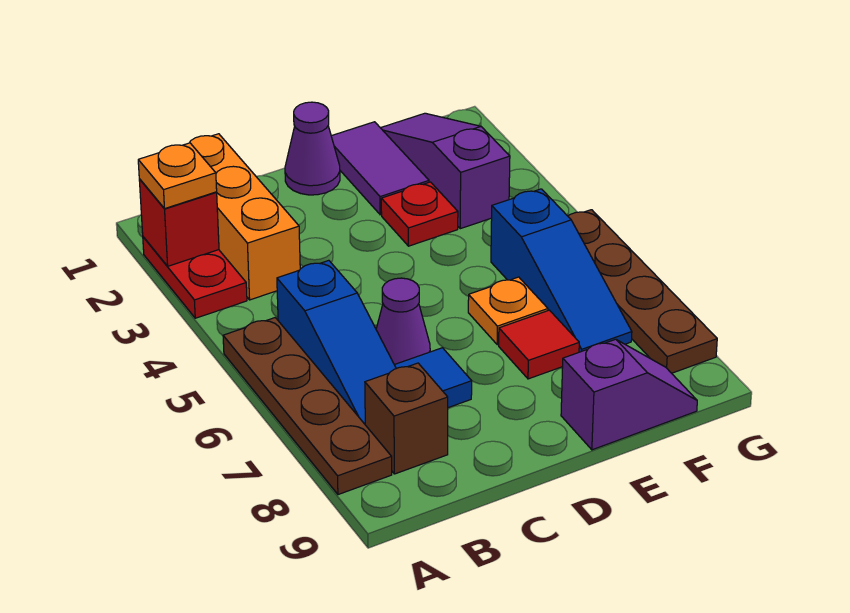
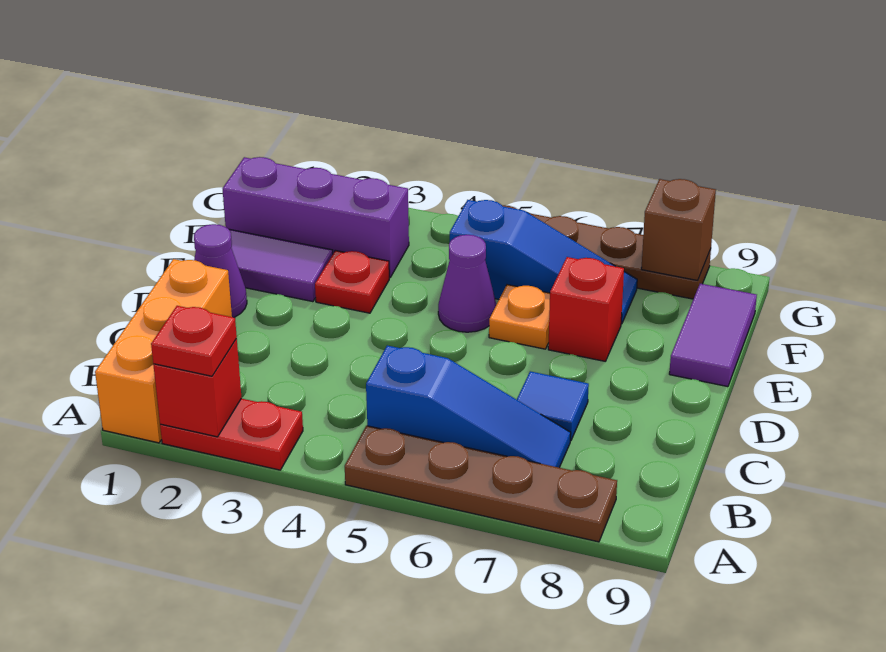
orange 1x1 plate [138,143,217,209] -> red 1x1 plate [151,306,237,376]
orange 1x3 brick [190,134,300,300] -> orange 1x3 brick turned to [95,259,232,443]
brown 1x1 brick [365,363,448,474] -> brown 1x1 brick moved to [641,179,716,280]
purple 1x1 cone [376,278,430,365] -> purple 1x1 cone moved to [438,235,497,332]
red 1x1 tile [499,310,579,379] -> red 1x1 brick [548,257,624,361]
purple 1x2 slope [561,339,697,450] -> purple 1x2 tile [669,284,757,387]
purple 1x3 slope [381,113,510,229] -> purple 1x3 brick [223,157,409,278]

